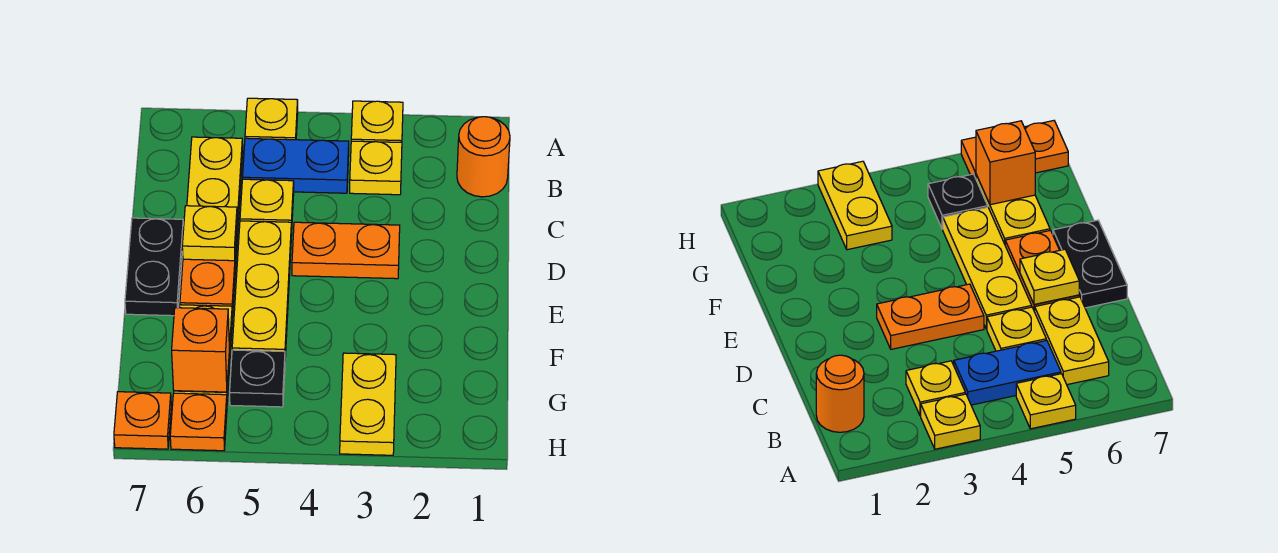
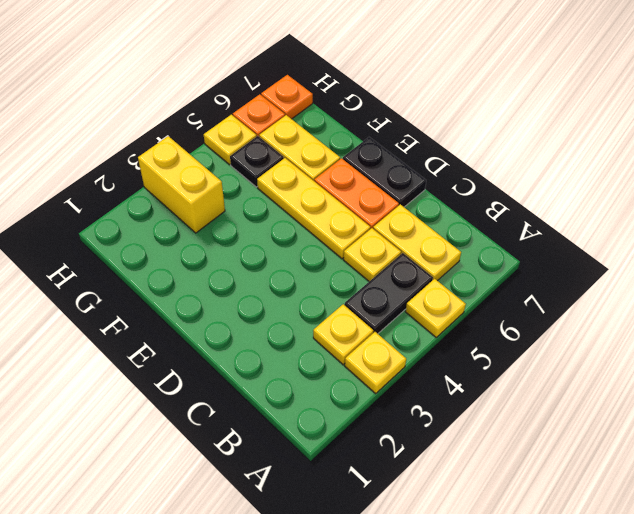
orange 1x1 round brick [457,117,510,197] -> none
blue 1x2 plate [243,138,349,193] -> black 1x2 plate [345,253,433,334]
orange 1x2 plate [292,222,400,279] -> none
yellow 1x1 plate [182,206,237,261] -> yellow 1x1 plate moved to [204,115,257,165]
yellow 1x2 plate [340,353,396,455] -> yellow 1x2 brick [138,136,225,233]
orange 1x1 brick [172,308,229,392] -> none

